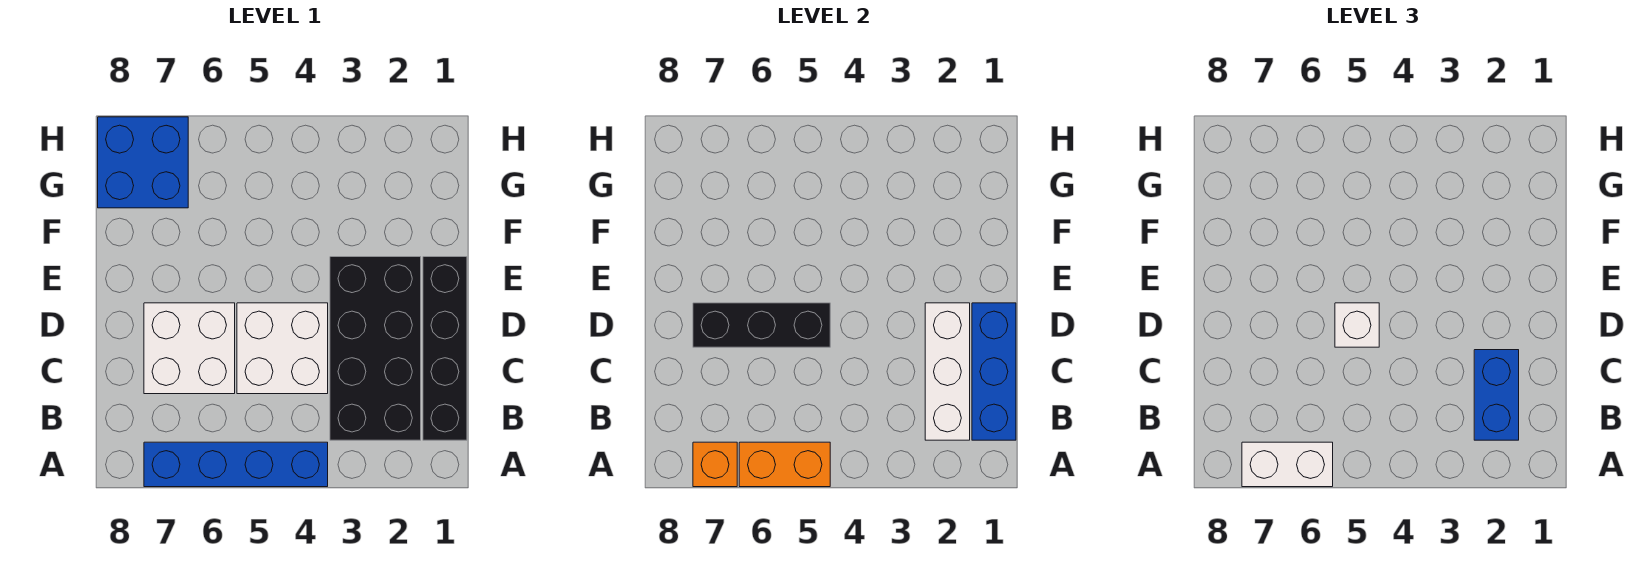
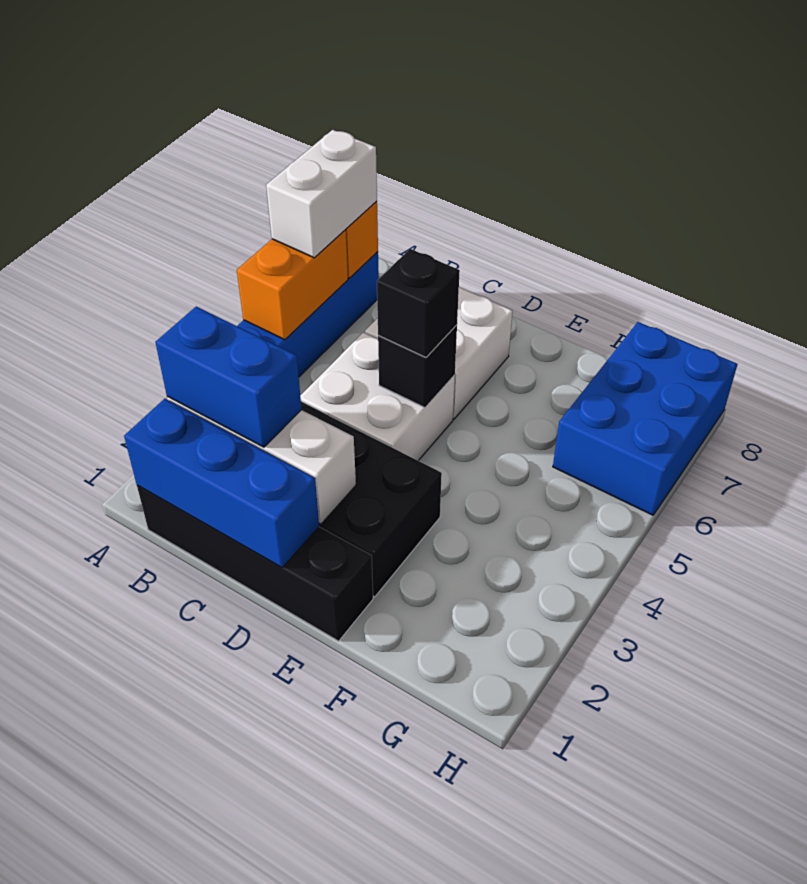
black 1x3 brick [693,303,830,347] -> black 1x1 brick [378,325,457,408]
white 1x1 brick [1335,303,1379,347] -> black 1x1 brick [377,249,460,357]
blue 2x2 brick [98,117,188,208] -> blue 2x3 brick [553,322,737,515]

